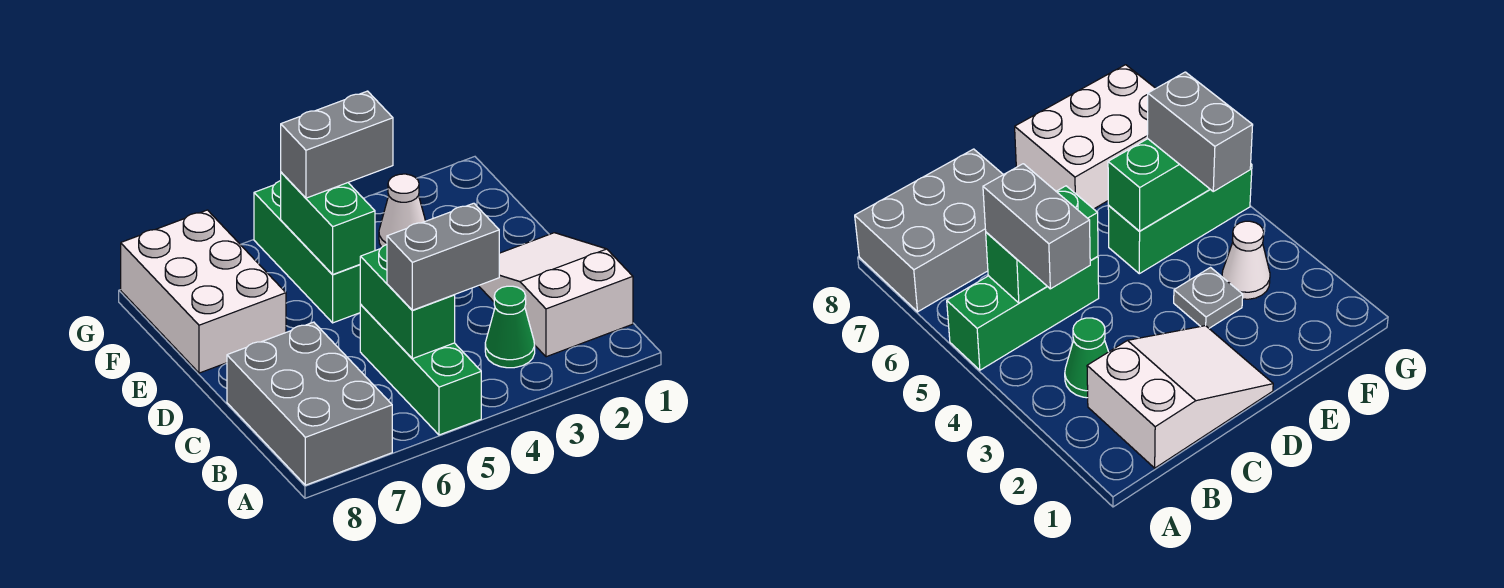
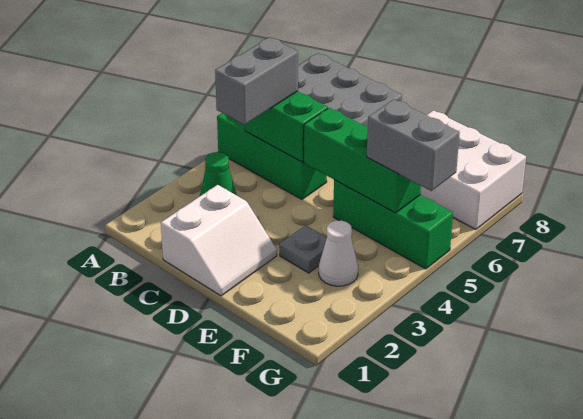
white 2x3 slope [479,233,633,357] -> white 2x2 slope [161,185,277,296]
green 1x2 brick [281,172,375,275] -> green 1x3 brick [303,108,421,213]
grey 1x2 brick [281,91,393,198] -> grey 1x2 brick turned to [367,99,460,191]

